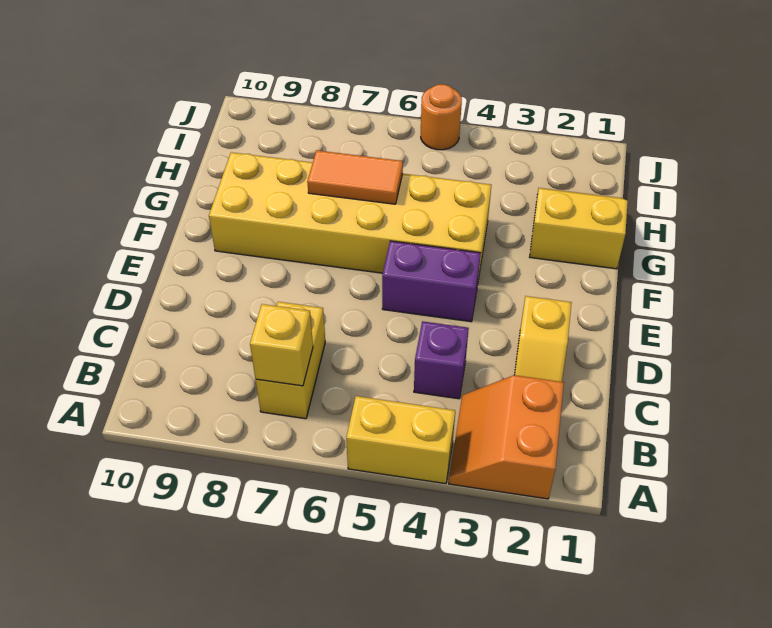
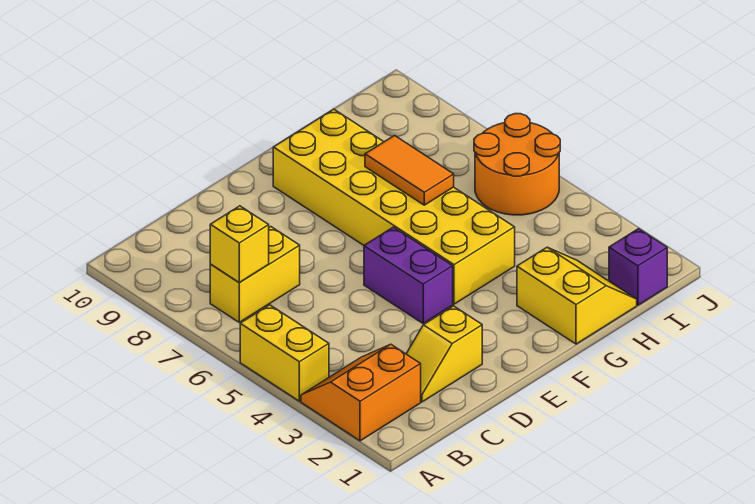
purple 1x1 brick [414,321,469,399] -> purple 1x1 brick moved to [609,229,667,305]
orange 1x1 round brick [421,84,462,150] -> orange 2x2 round brick [474,114,560,215]

